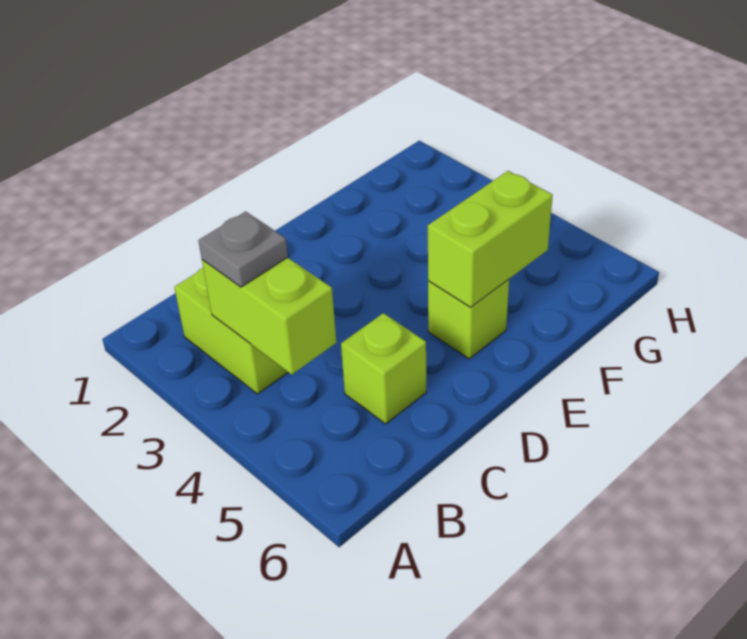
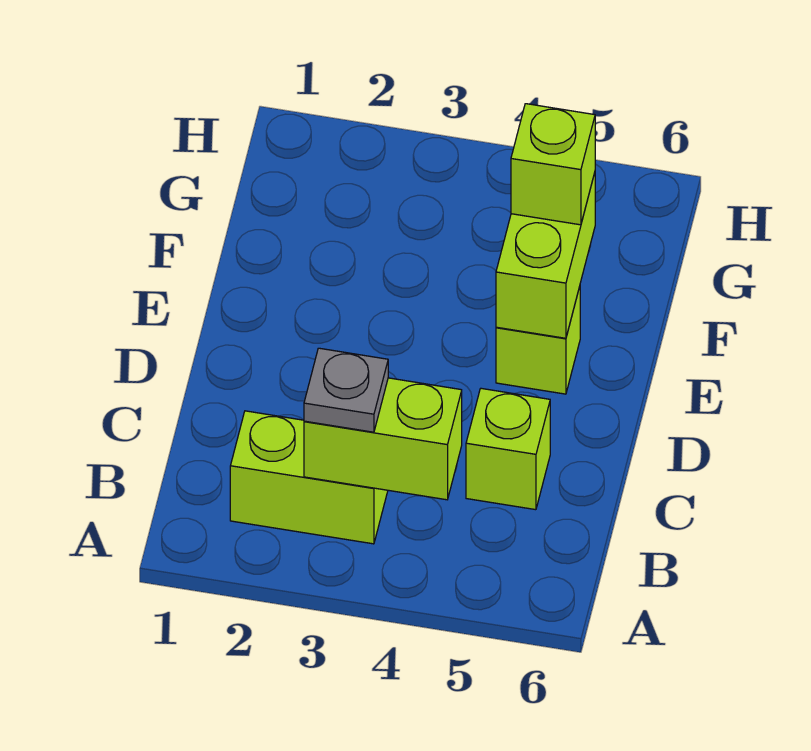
none -> lime 1x1 brick [511,104,595,225]

